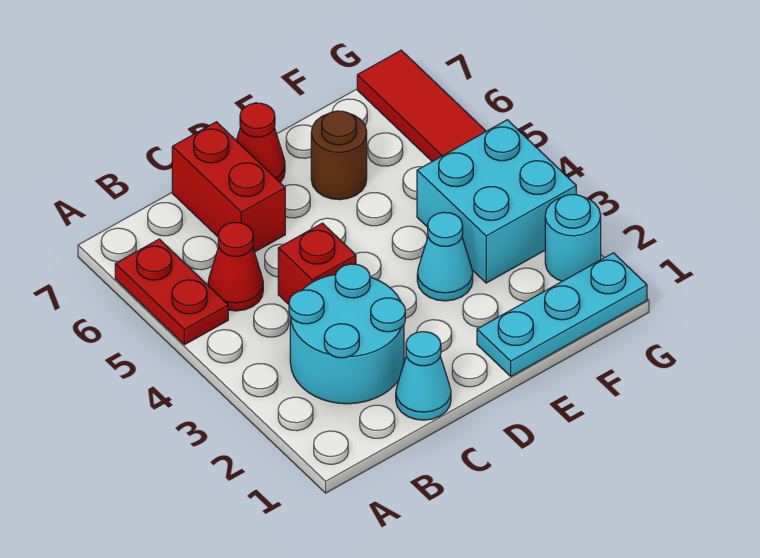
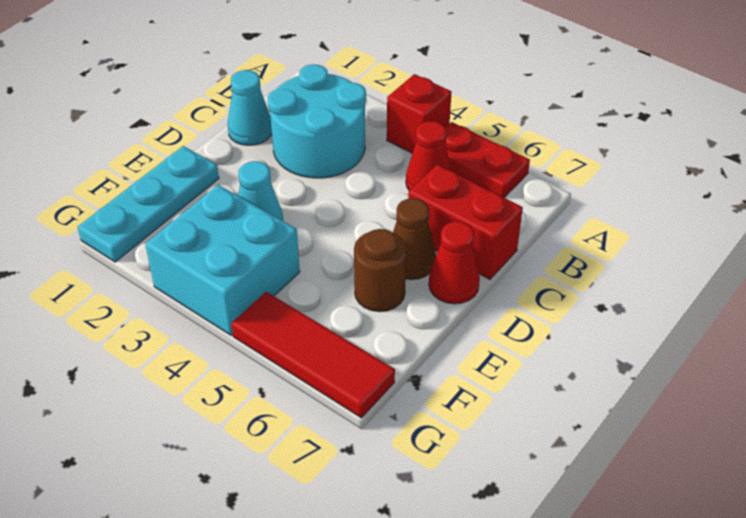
red 1x1 brick [278,223,356,304] -> red 1x1 brick moved to [387,74,452,153]
none -> brown 1x1 cone [393,198,436,280]
cyan 1x1 round brick [545,195,601,281] -> none

